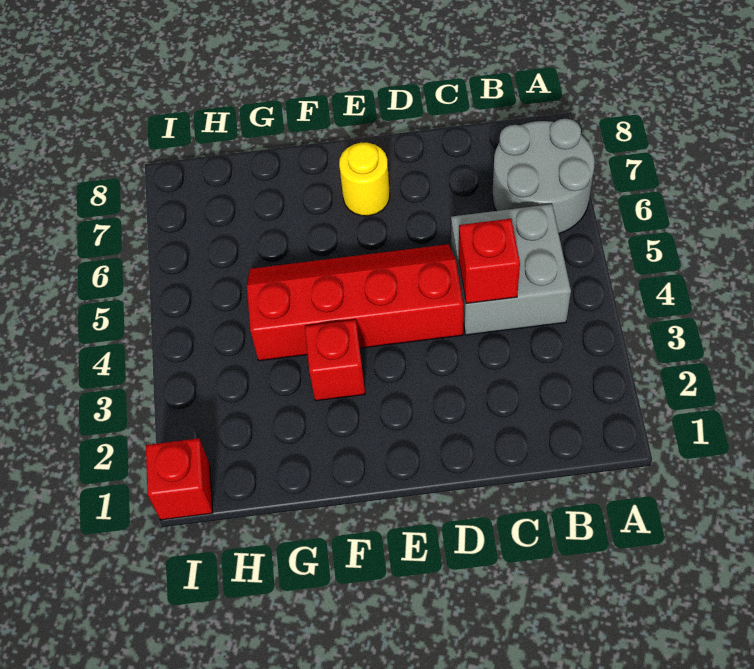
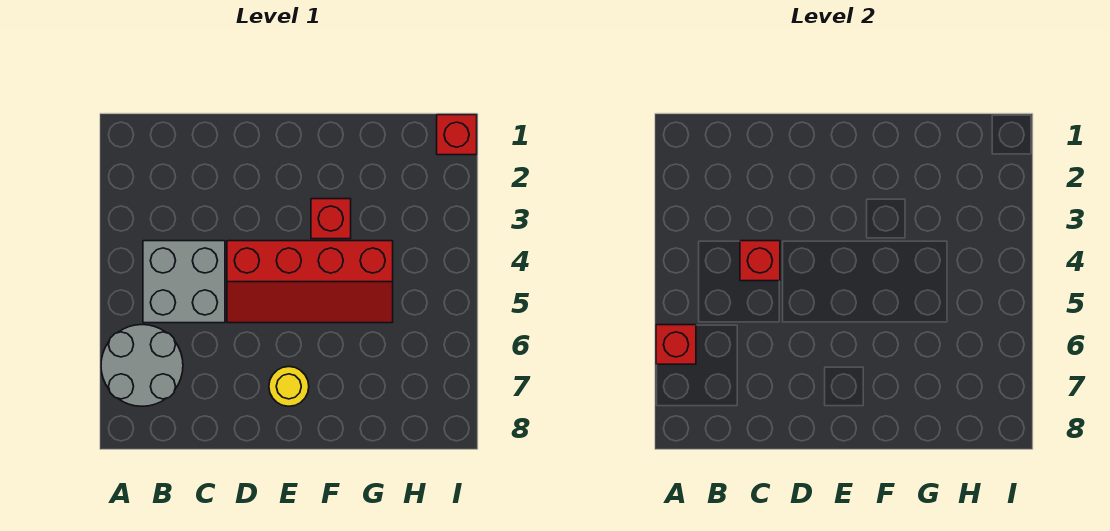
none -> red 1x1 brick [656,325,696,364]

